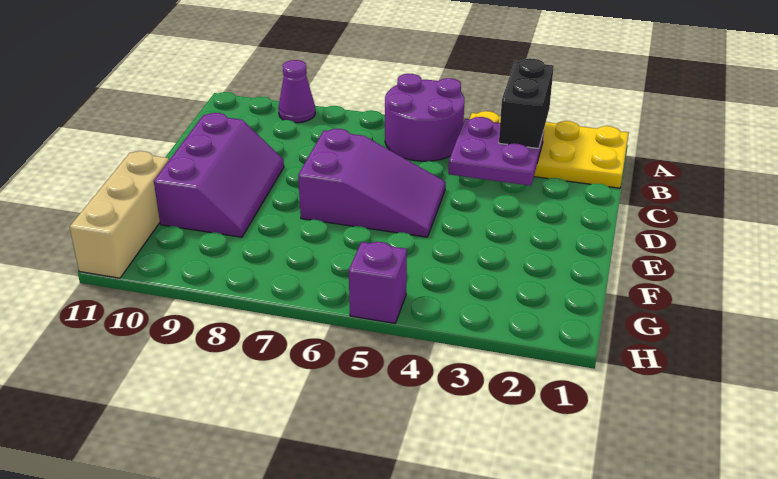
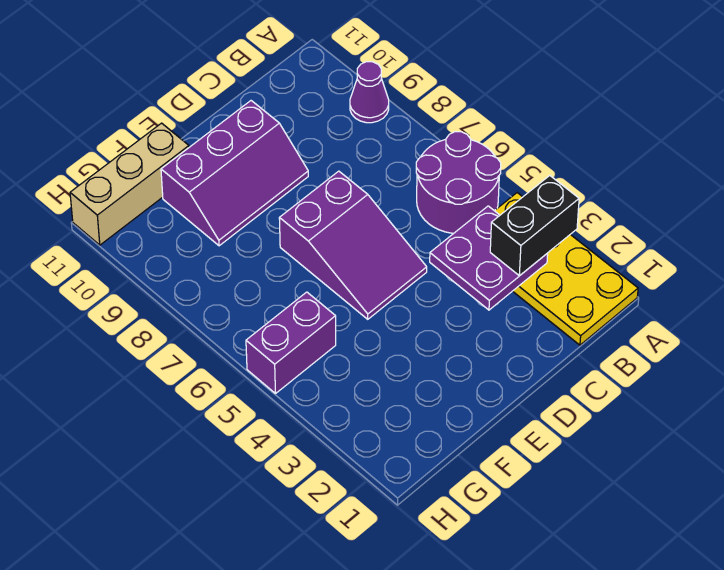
purple 1x1 brick [349,242,407,323] -> purple 1x2 brick [246,292,336,393]

